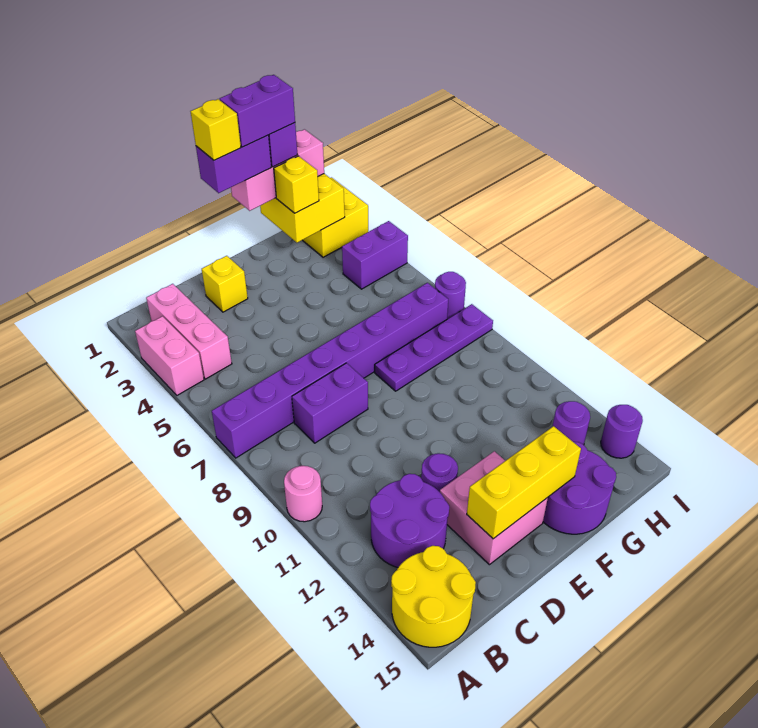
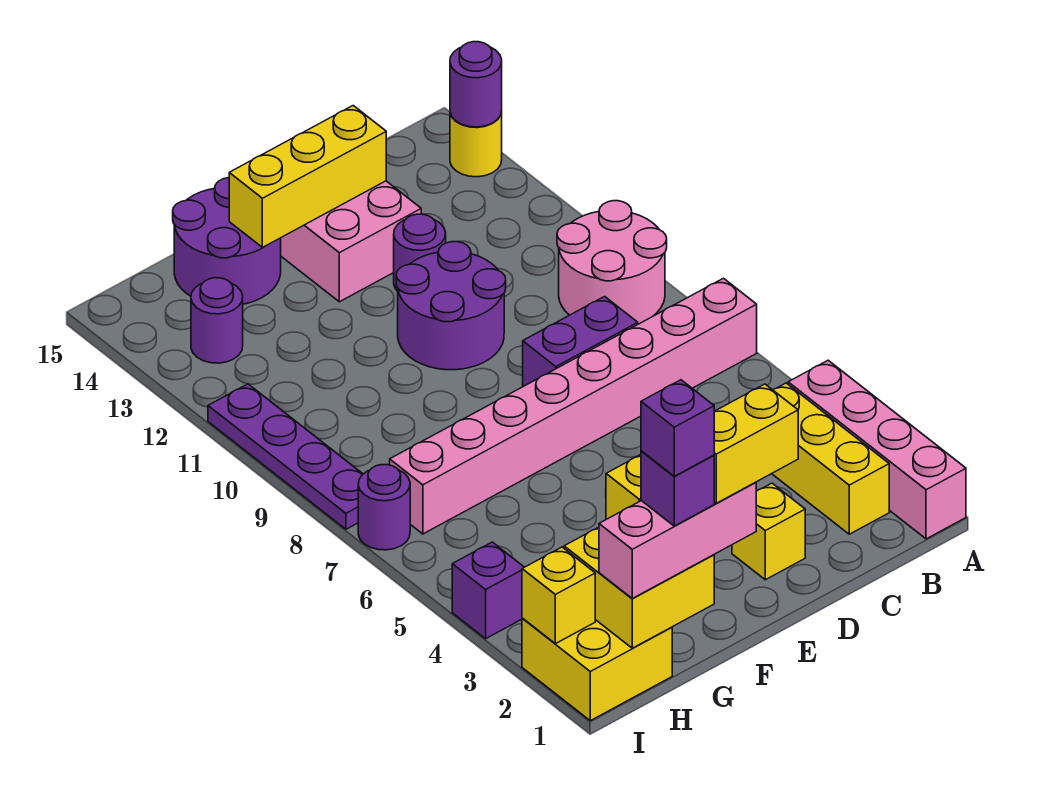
pink 1x2 brick [135,316,204,395] -> pink 1x4 brick [788,360,966,539]
purple 1x8 brick [212,283,448,458] -> pink 1x8 brick [390,278,757,534]
pink 1x1 round brick [284,466,322,522] -> pink 2x2 round brick [557,201,667,324]
yellow 2x2 round brick [391,546,476,647] -> yellow 1x1 round brick [450,111,502,177]
pink 1x3 brick [146,284,232,379] -> yellow 1x3 brick [772,383,889,534]
purple 2x2 round brick [370,474,449,567] -> purple 2x2 round brick moved to [396,242,506,370]
purple 1x2 brick [196,135,271,193] -> yellow 1x2 brick [714,384,798,503]
yellow 1x1 brick [191,99,241,160] -> yellow 1x1 brick moved to [522,547,595,644]
purple 1x2 brick [220,75,295,147] -> purple 1x1 brick [641,380,714,476]
purple 1x4 plate [375,304,493,391] -> purple 1x4 plate turned to [208,384,363,529]
purple 1x2 brick [342,221,408,289] -> purple 1x1 brick [452,542,524,639]
purple 1x1 round brick [601,405,643,458] -> purple 1x1 round brick moved to [450,42,502,127]

